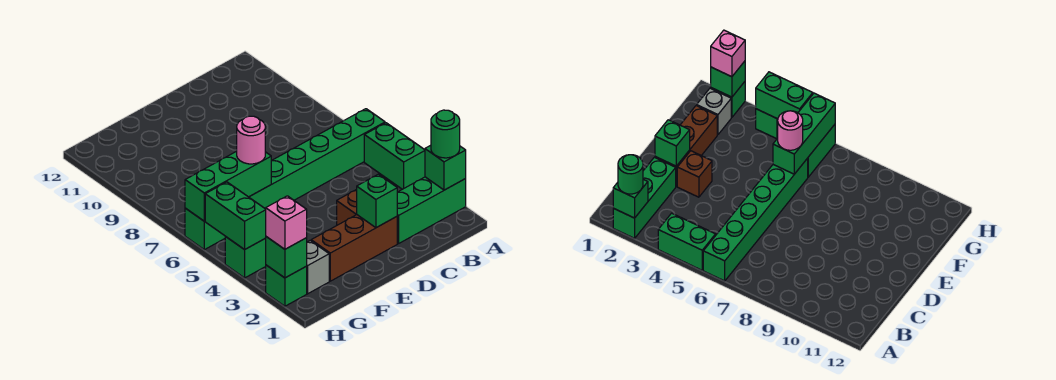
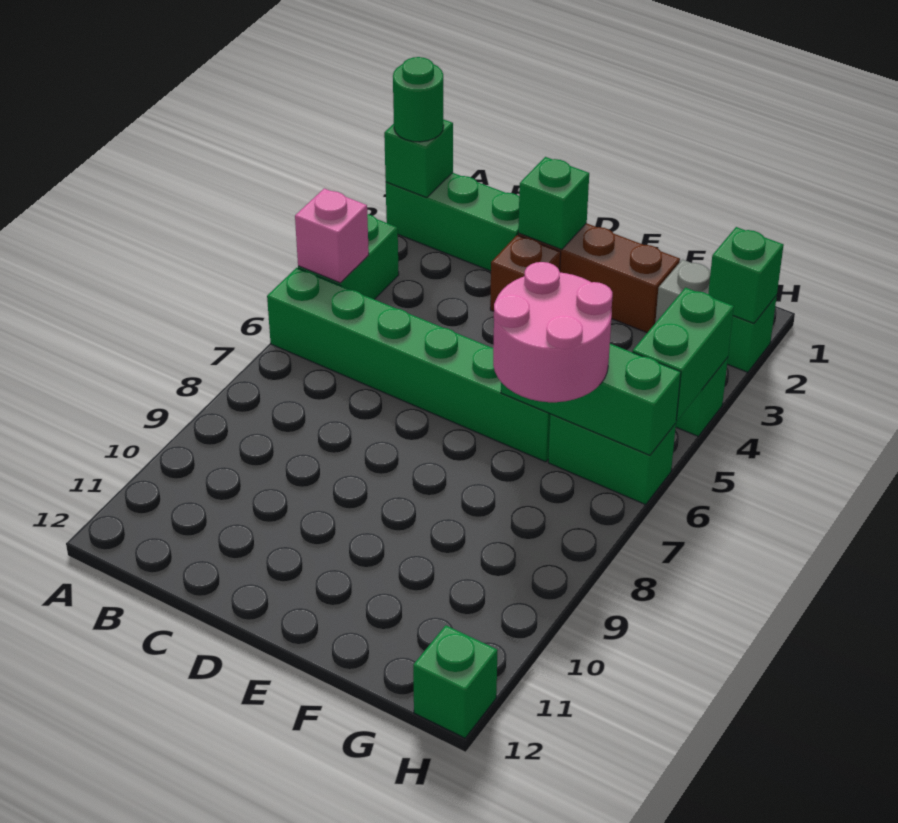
pink 1x1 round brick [237,116,265,164] -> pink 2x2 round brick [493,262,612,402]
pink 1x1 brick [266,196,307,249] -> pink 1x1 brick moved to [295,188,369,283]
none -> green 1x1 brick [413,625,498,738]

